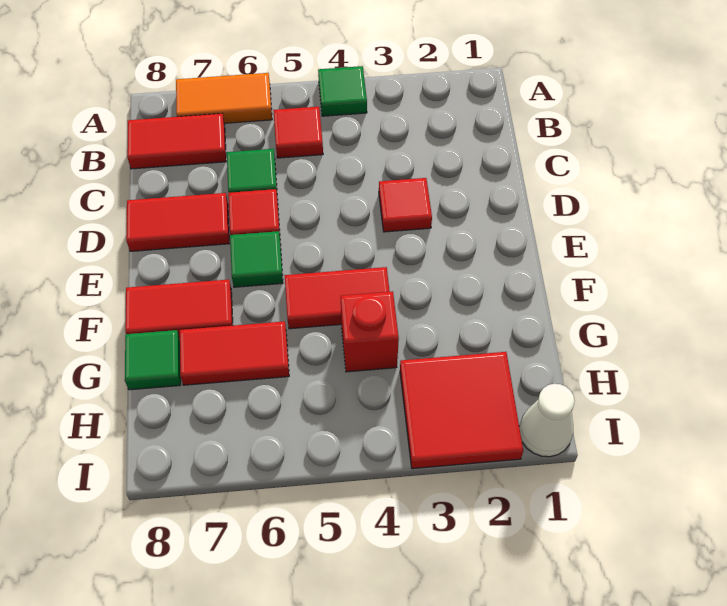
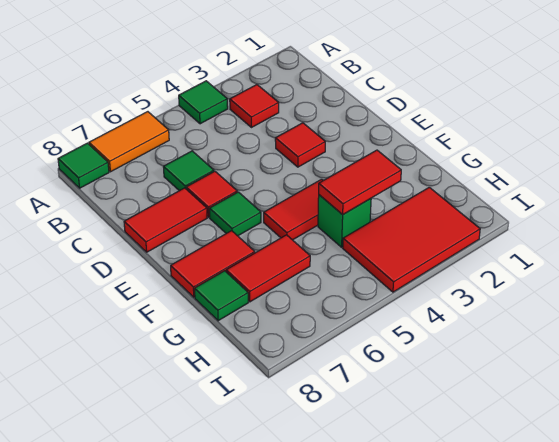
none -> green 1x1 tile [58,143,109,188]
red 1x1 tile [273,107,323,158] -> red 1x1 tile moved to [230,85,279,128]
red 1x2 tile [127,114,226,169] -> red 1x2 tile moved to [319,150,401,215]
red 1x1 brick [341,291,399,372] -> green 1x1 brick [318,195,371,247]
red 2x2 tile [400,352,523,469] -> red 2x3 tile [343,187,480,292]
white 1x1 cone [519,384,575,457] -> none

